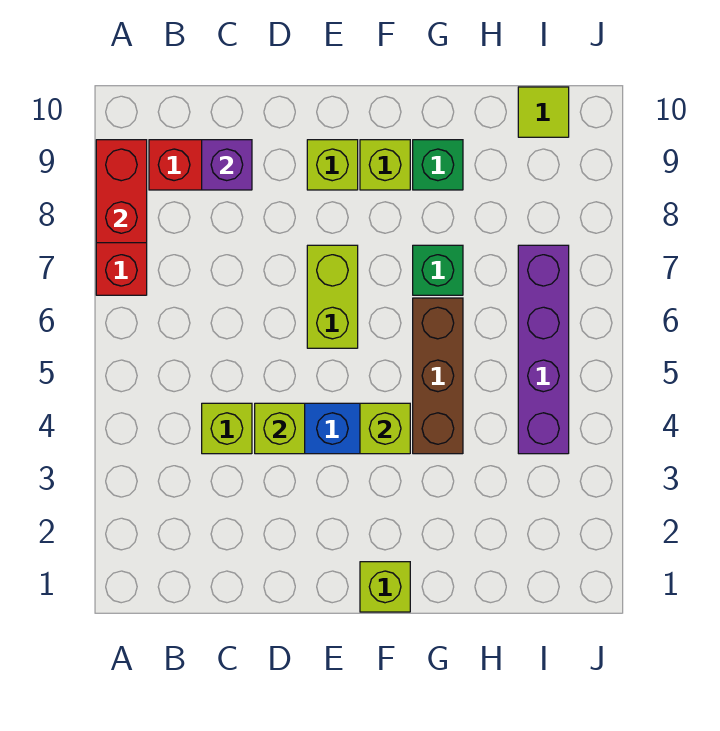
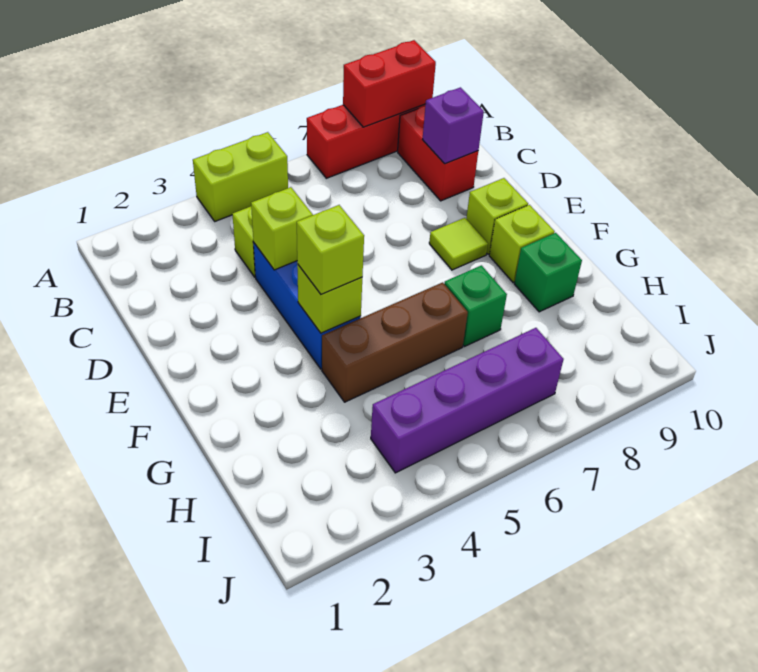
lime 1x2 brick [307,245,358,348] -> lime 1x2 brick moved to [193,132,288,221]
lime 1x1 brick [360,562,410,612] -> lime 1x1 brick moved to [297,205,364,294]
lime 1x1 tile [518,87,569,137] -> lime 1x1 tile moved to [429,218,488,270]

